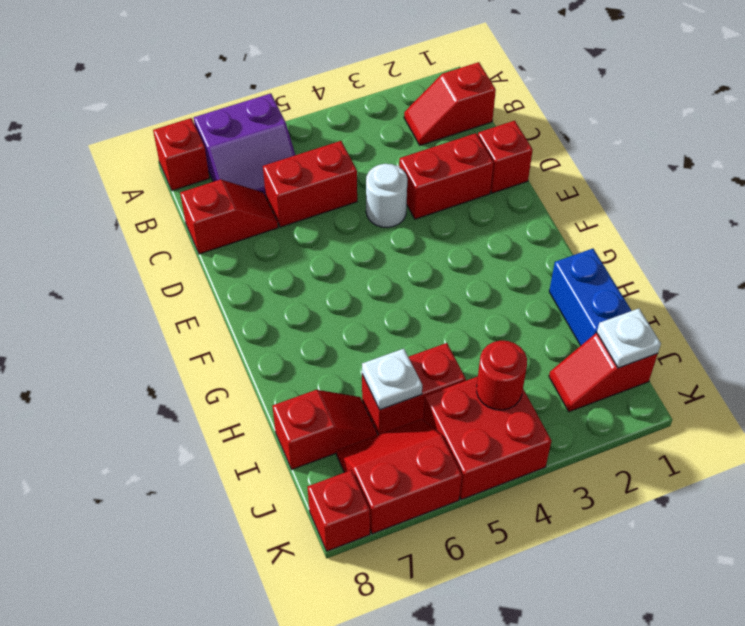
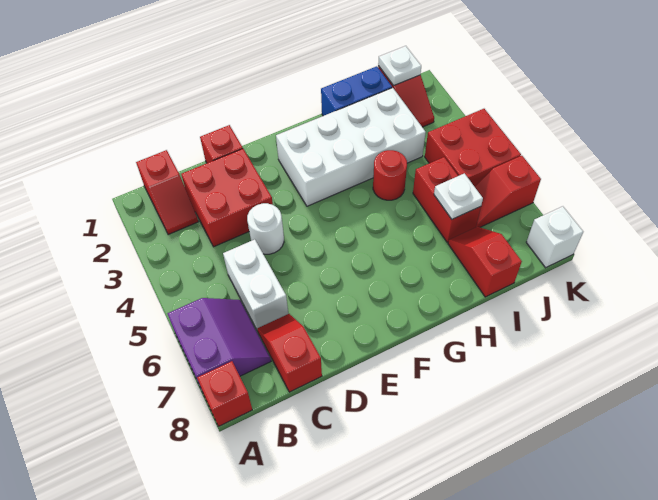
red 1x2 brick [263,141,357,227] -> white 1x2 brick [223,239,288,329]
red 1x2 brick [399,133,494,219] -> red 2x2 brick [181,149,273,247]
none -> white 2x4 brick [276,88,426,206]
red 1x1 round brick [477,341,527,410] -> red 1x1 round brick moved to [373,150,407,200]
red 2x2 slope [336,419,462,534] -> red 1x2 slope [475,156,541,227]
red 1x1 brick [307,470,370,551] -> white 1x1 brick [526,206,583,268]

